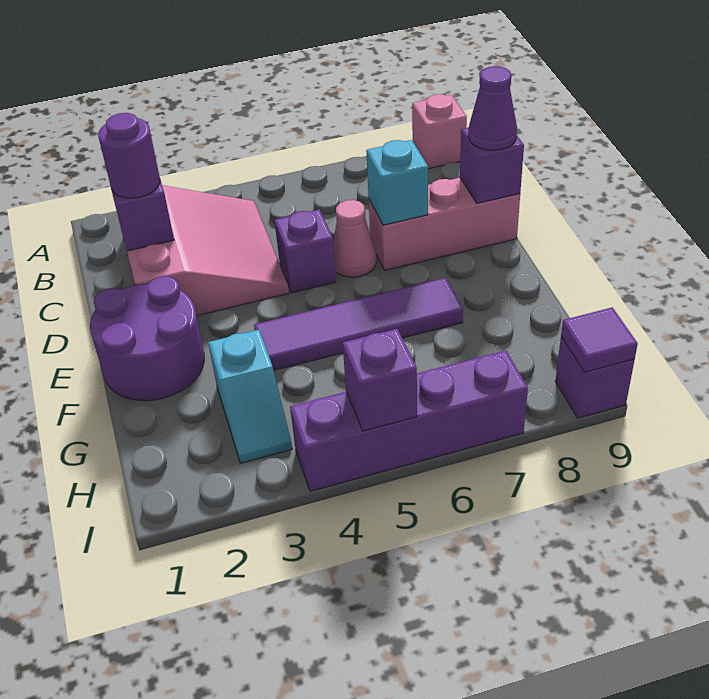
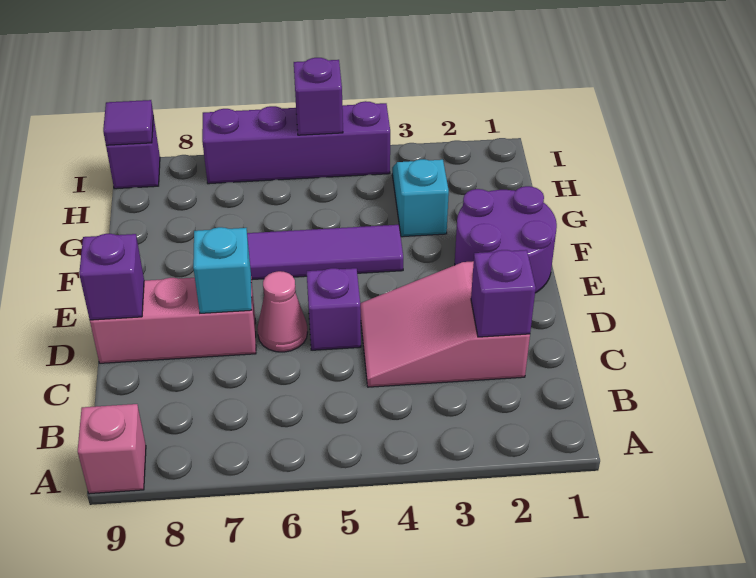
pink 3x3 slope [121,185,289,316] -> pink 2x3 slope [360,261,530,387]
purple 1x1 round brick [98,113,160,198] -> none
purple 1x1 cone [468,66,517,150] -> none

